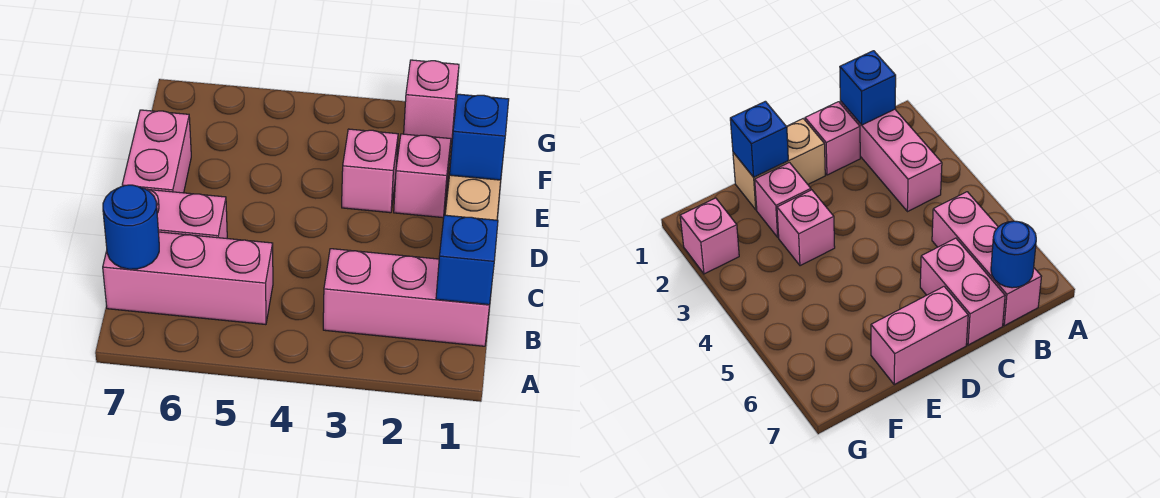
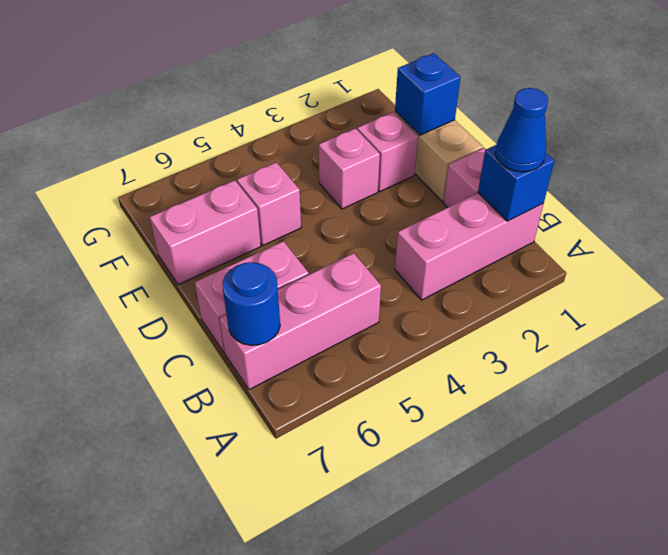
none -> blue 1x1 cone [495,88,548,172]
pink 1x2 brick [122,110,191,193] -> pink 1x2 brick turned to [150,180,261,285]
pink 1x1 brick [404,60,459,142] -> pink 1x1 brick moved to [237,162,301,245]

